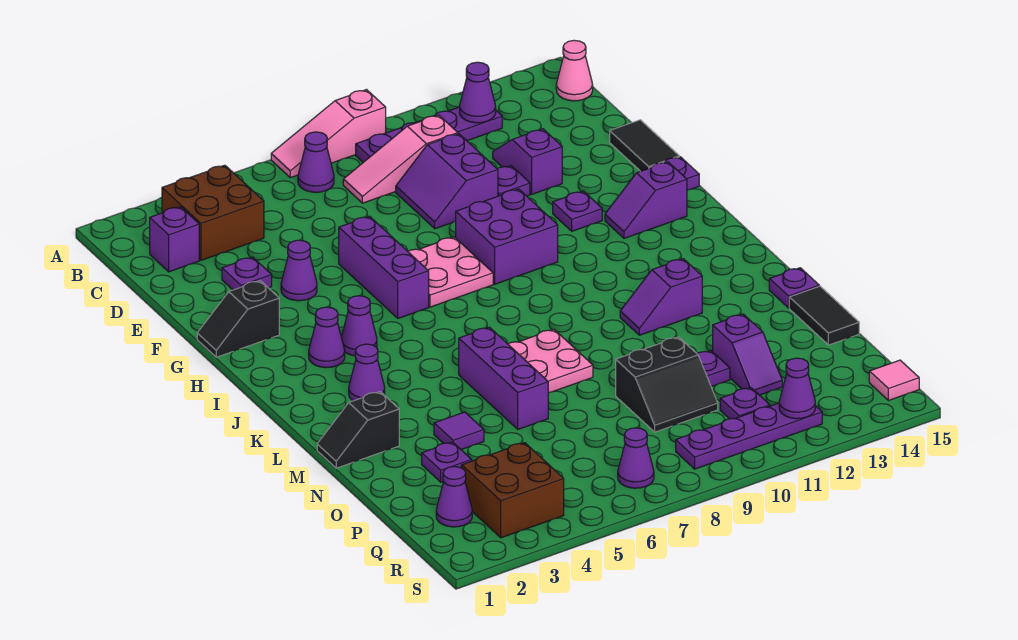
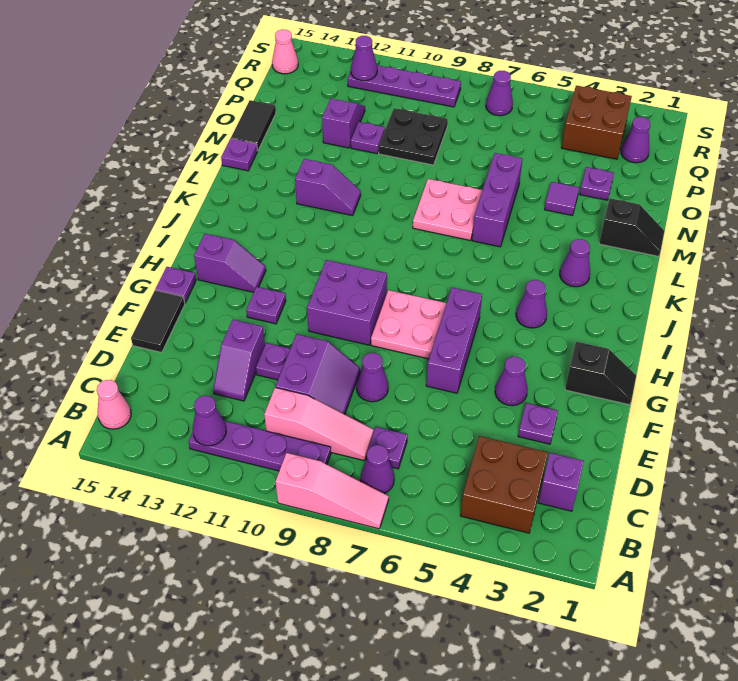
purple 1x1 cone [309,307,345,368] -> purple 1x1 cone moved to [356,353,388,402]
black 2x2 slope [616,337,718,432] -> black 2x2 plate [379,108,448,165]
purple 1x1 plate [720,388,770,419] -> purple 1x1 plate moved to [366,427,407,469]
pink 1x1 tile [869,360,919,401] -> pink 1x1 cone [272,29,298,74]

